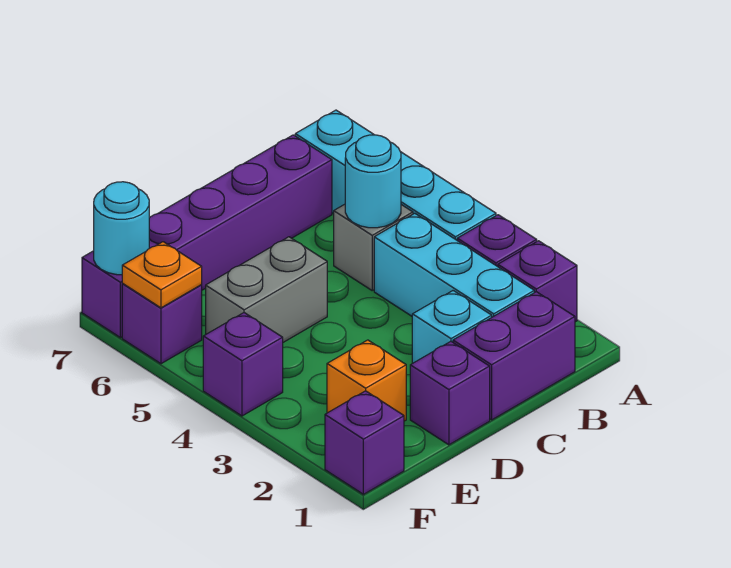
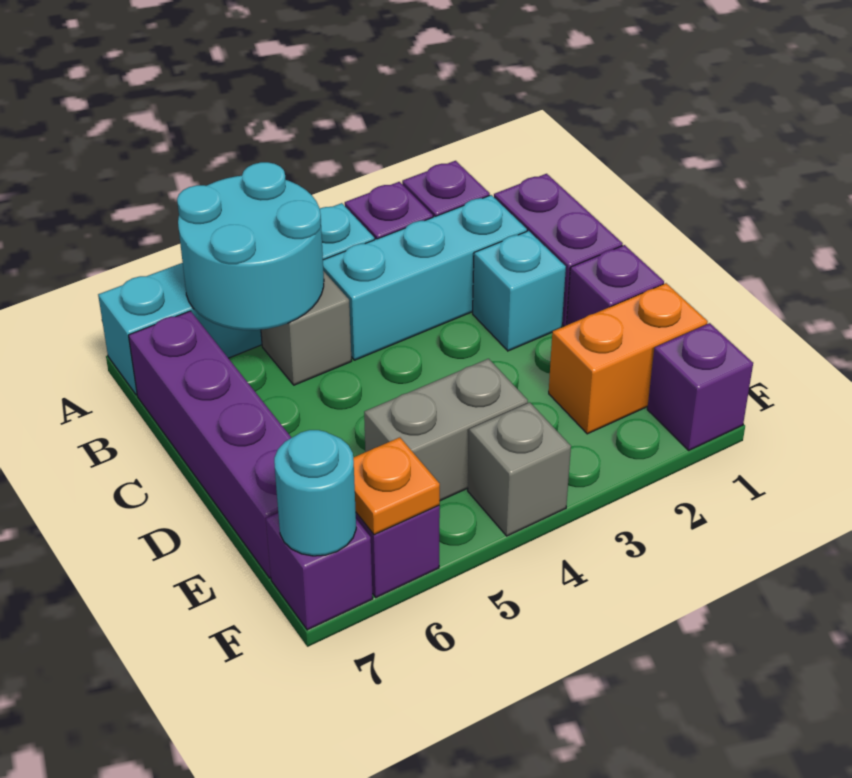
cyan 1x1 round brick [345,135,401,228] -> cyan 2x2 round brick [177,162,324,330]
grey 1x2 brick [206,237,327,342] -> grey 1x2 brick turned to [364,359,528,501]
orange 1x1 brick [327,340,406,421] -> orange 1x2 brick [549,283,708,434]
purple 1x1 brick [203,313,283,416] -> grey 1x1 brick [468,402,571,536]

